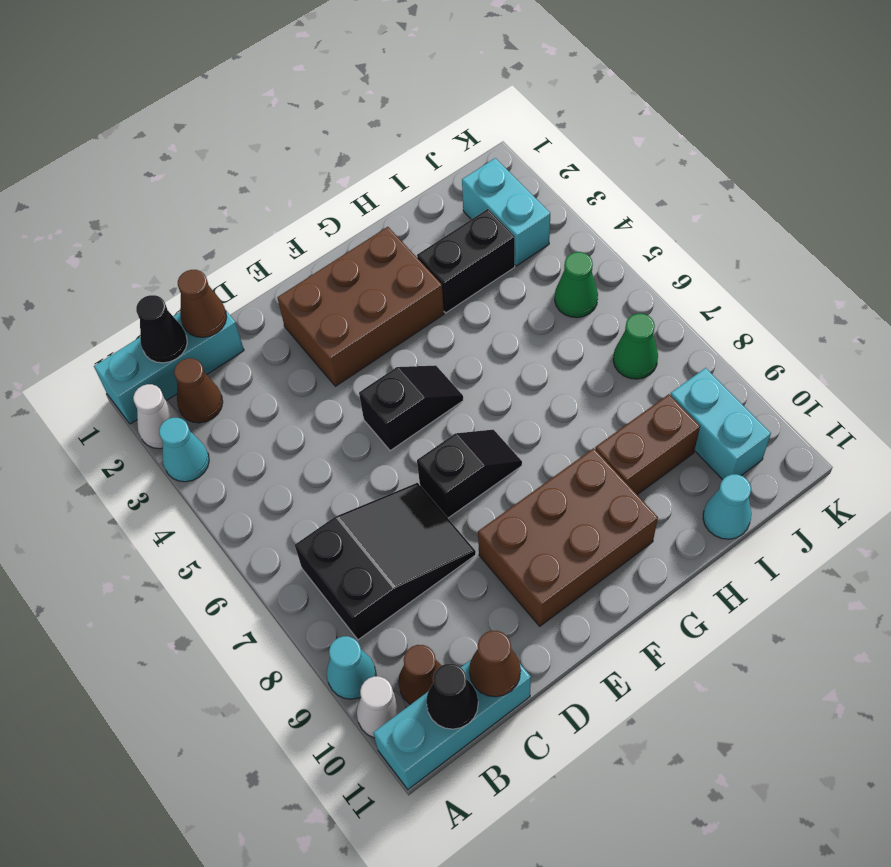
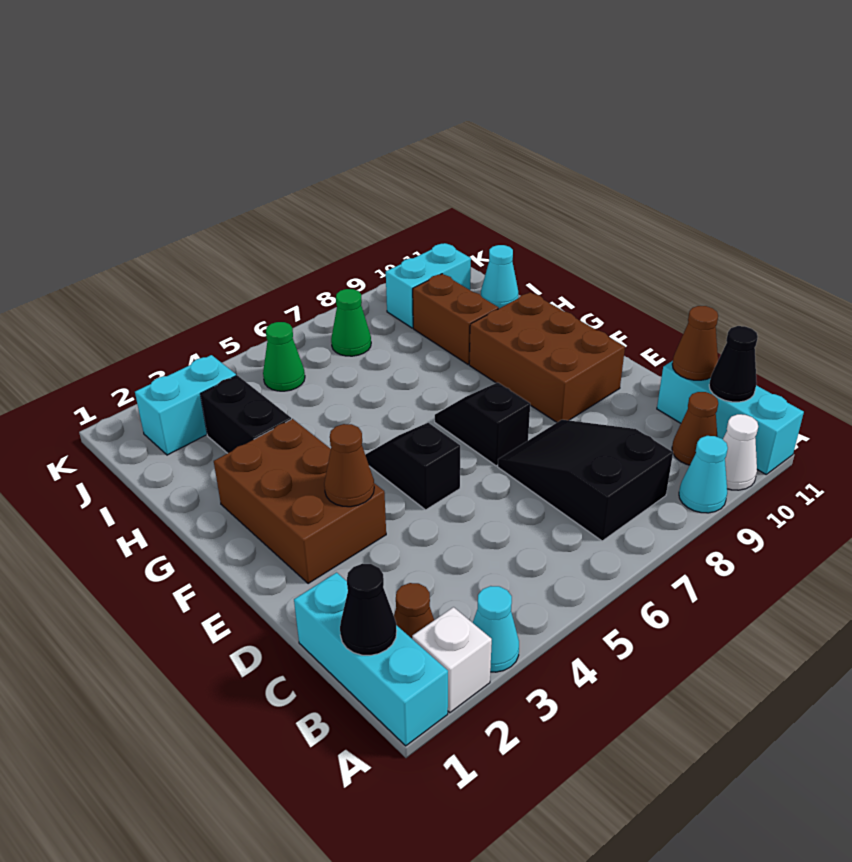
white 1x1 cone [133,384,182,449] -> white 1x1 brick [412,607,492,713]
brown 1x1 cone [178,270,227,337] -> brown 1x1 cone moved to [324,424,374,507]

